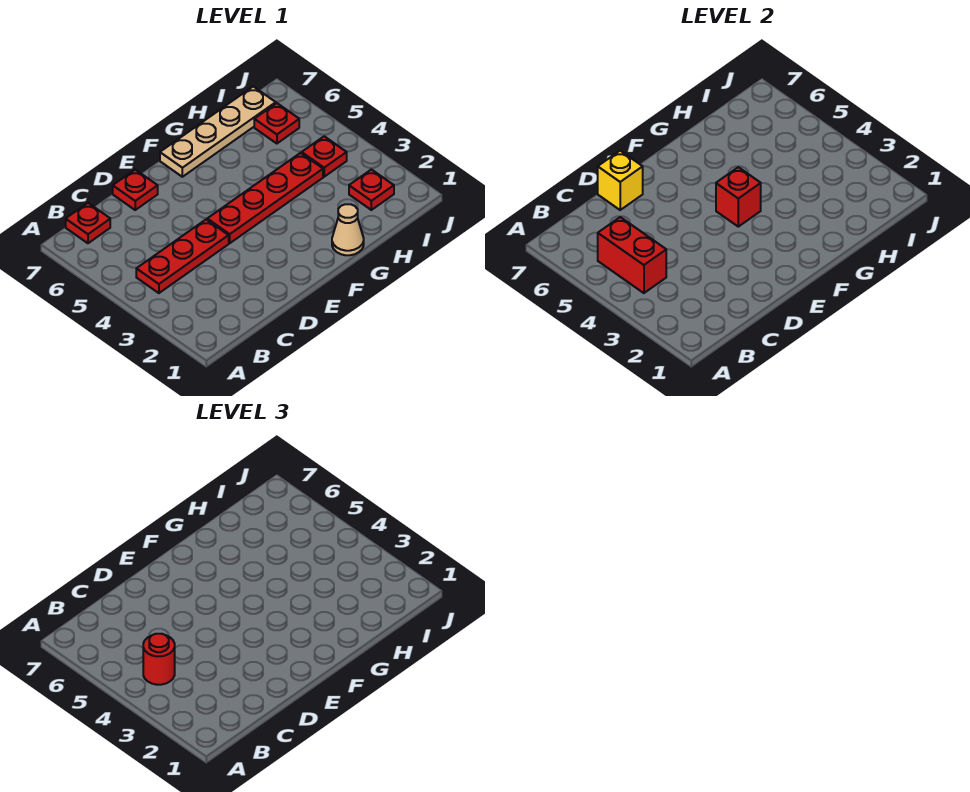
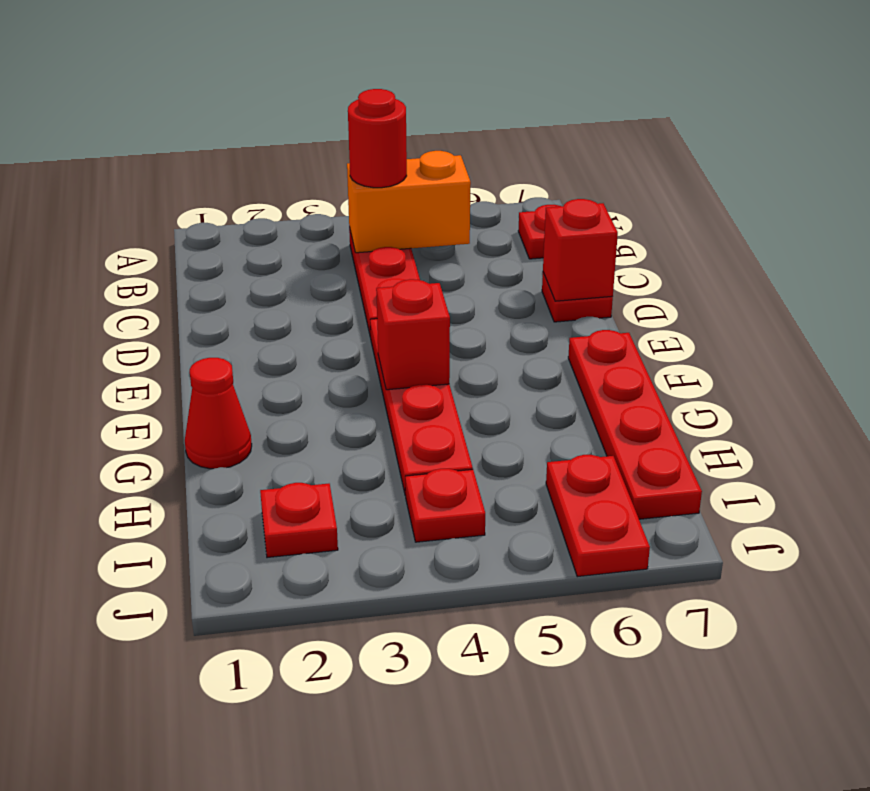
red 1x2 brick [598,217,666,293] -> orange 1x2 brick [347,151,471,253]
yellow 1x1 brick [598,151,643,210] -> red 1x1 brick [543,199,618,301]
tan 1x4 plate [160,87,276,177] -> red 1x4 plate [568,330,702,519]
tan 1x1 cone [332,204,364,255] -> red 1x1 cone [185,358,252,469]
red 1x1 plate [254,103,299,144] -> red 1x2 plate [546,455,650,577]

